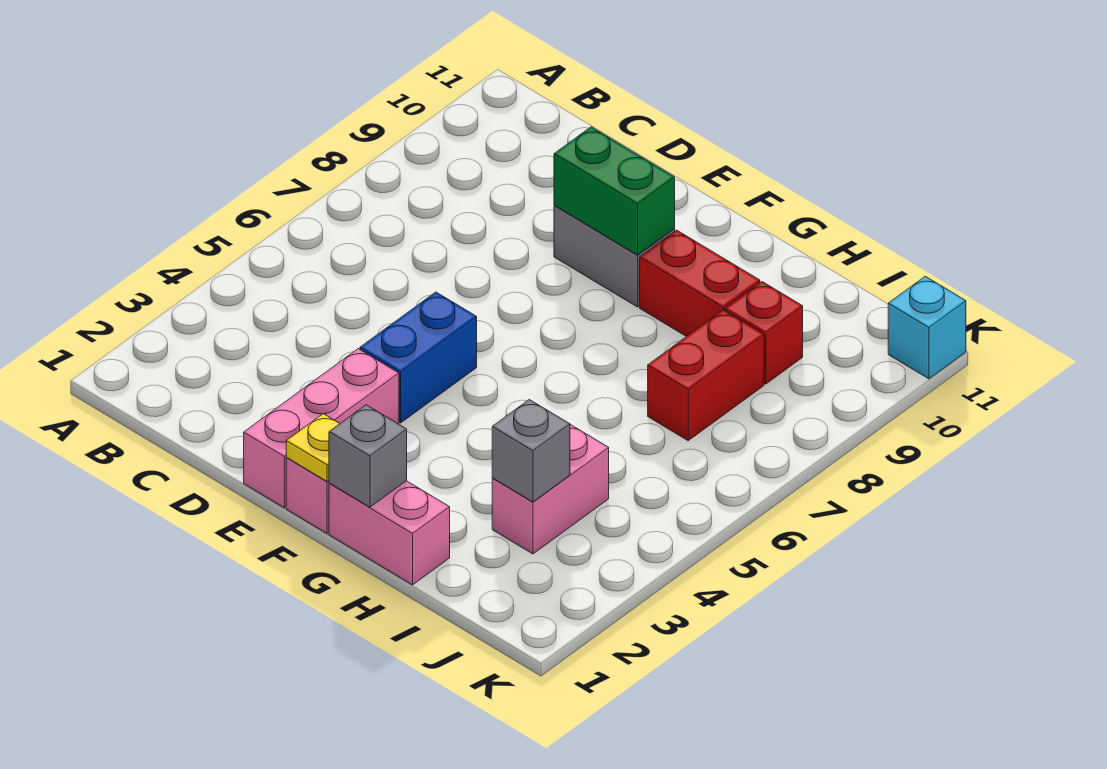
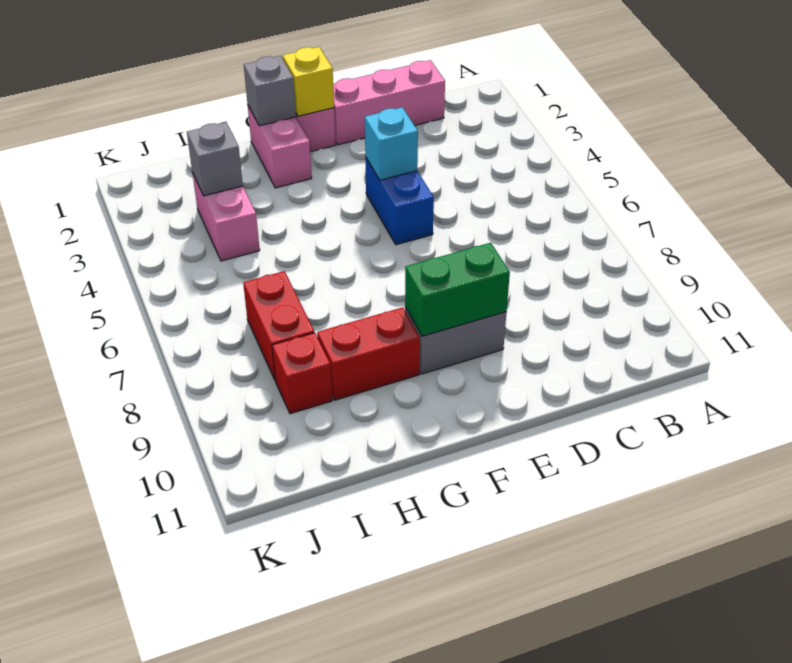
pink 1x3 brick [244,349,399,508] -> pink 1x3 brick turned to [333,60,445,145]
yellow 1x1 plate [286,414,340,481] -> yellow 1x1 brick [283,47,334,116]
pink 1x2 brick [329,481,450,585] -> pink 1x2 brick turned to [248,106,312,188]
cyan 1x1 brick [888,276,966,379] -> cyan 1x1 brick moved to [365,107,418,180]

